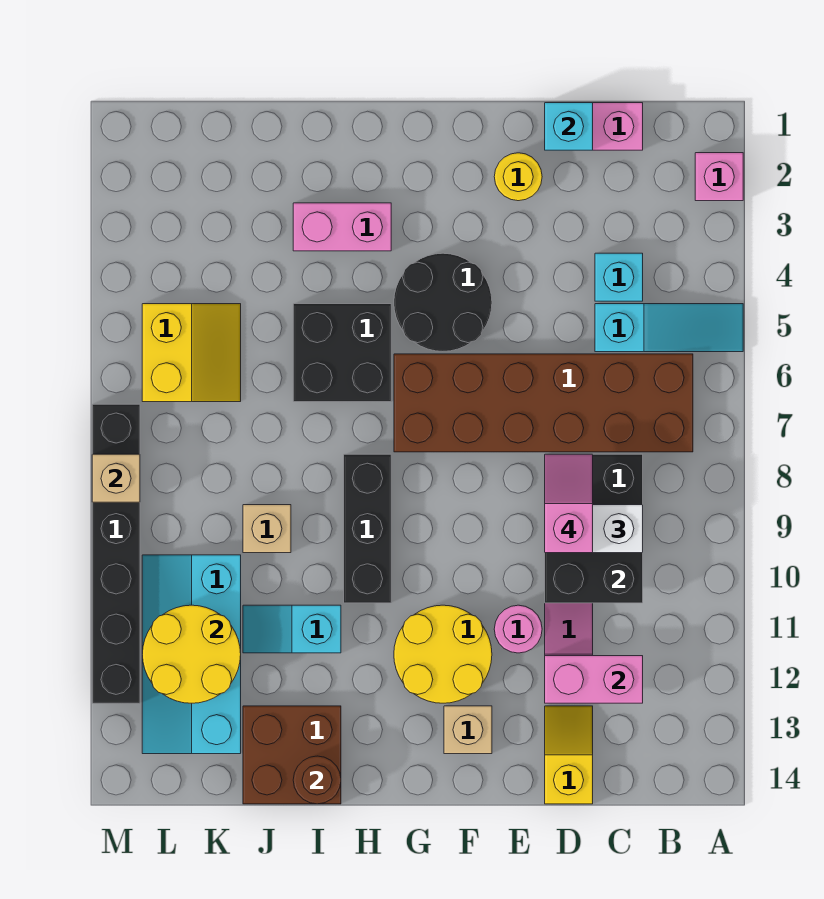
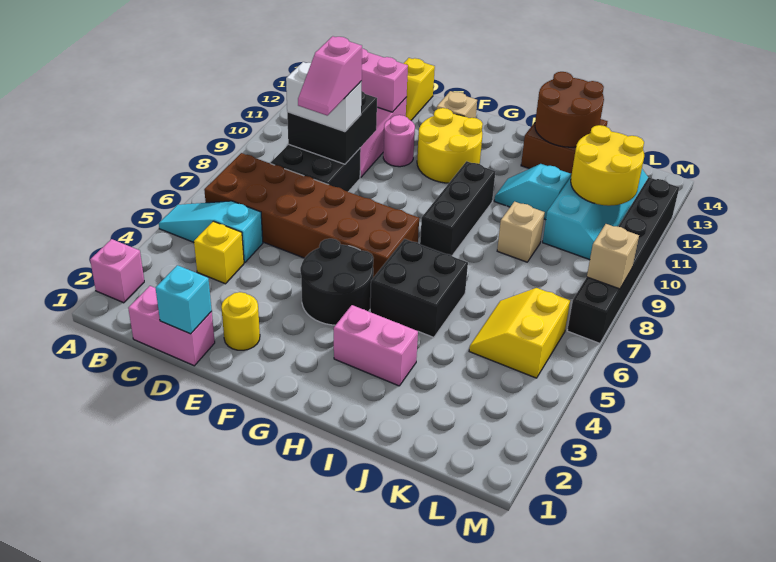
cyan 1x1 brick [595,253,643,301] -> yellow 1x1 brick [194,221,244,284]
cyan 1x2 slope [243,605,341,653] -> cyan 1x2 slope turned to [494,164,571,220]
brown 1x1 round brick [293,756,341,804] -> brown 2x2 round brick [535,72,604,147]

